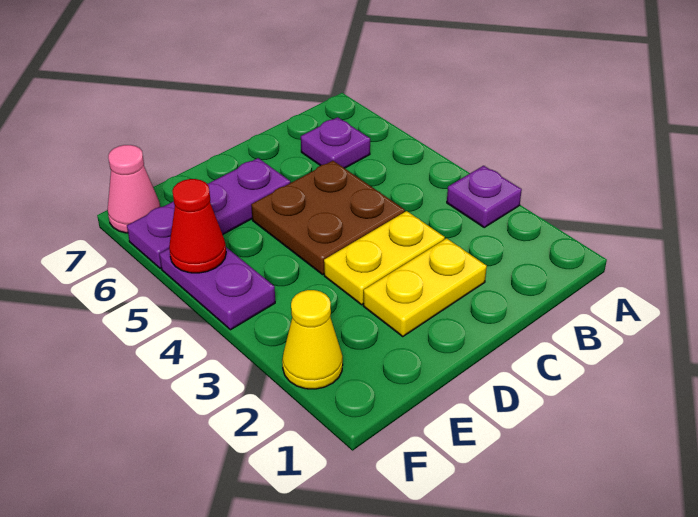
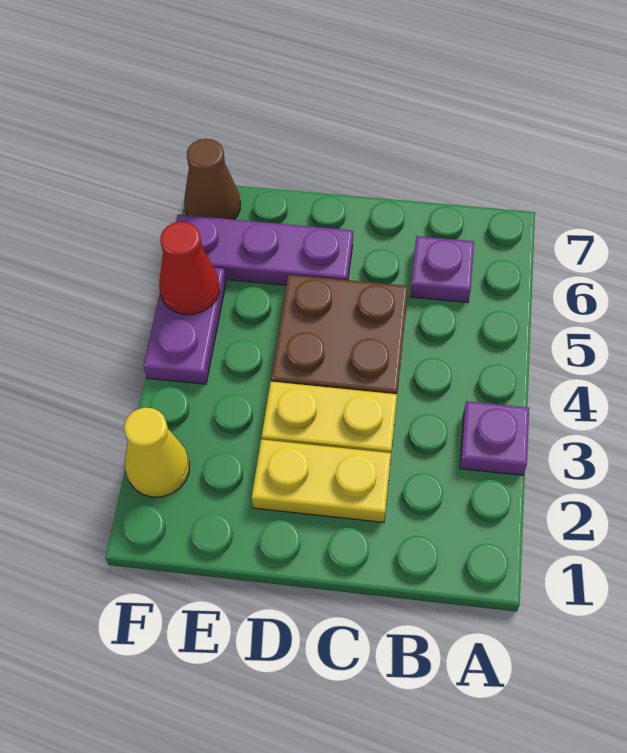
pink 1x1 cone [107,145,160,233] -> brown 1x1 cone [184,139,240,220]

